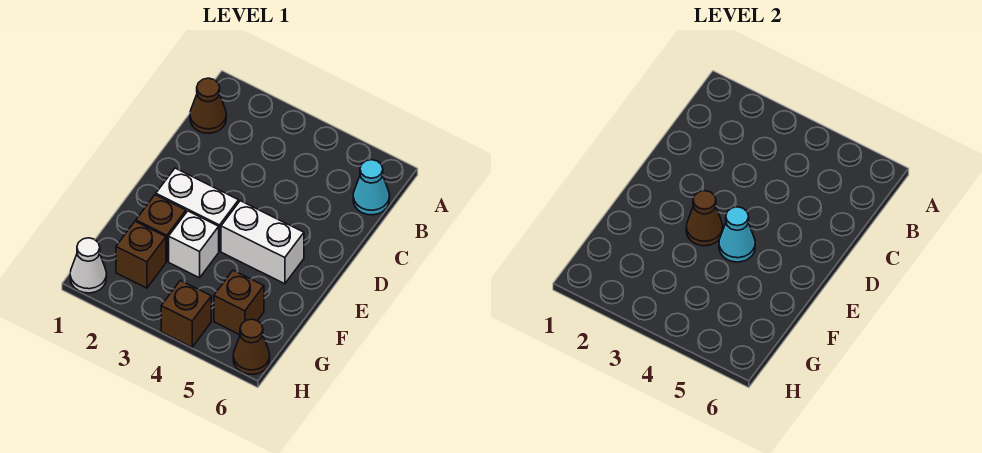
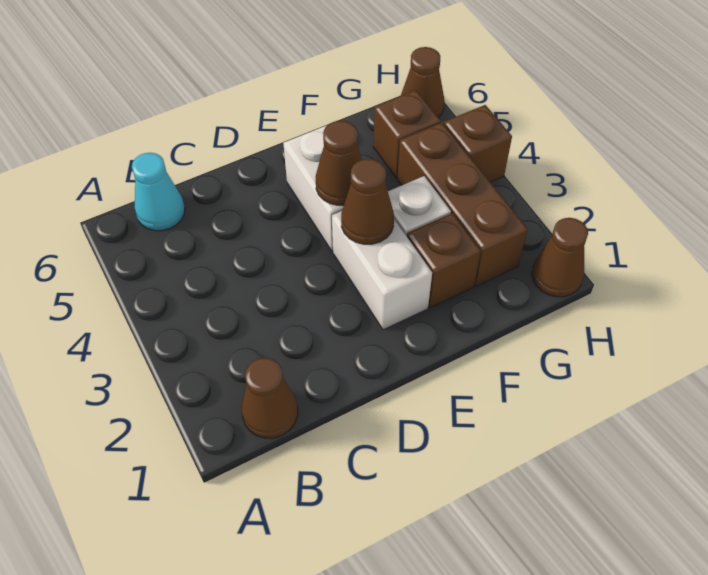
cyan 1x1 cone [719,207,755,262] -> brown 1x1 cone [316,121,362,205]
brown 1x1 brick [116,221,166,288] -> brown 1x3 brick [397,123,528,286]
white 1x1 cone [70,238,107,293] -> brown 1x1 cone [532,218,588,297]

